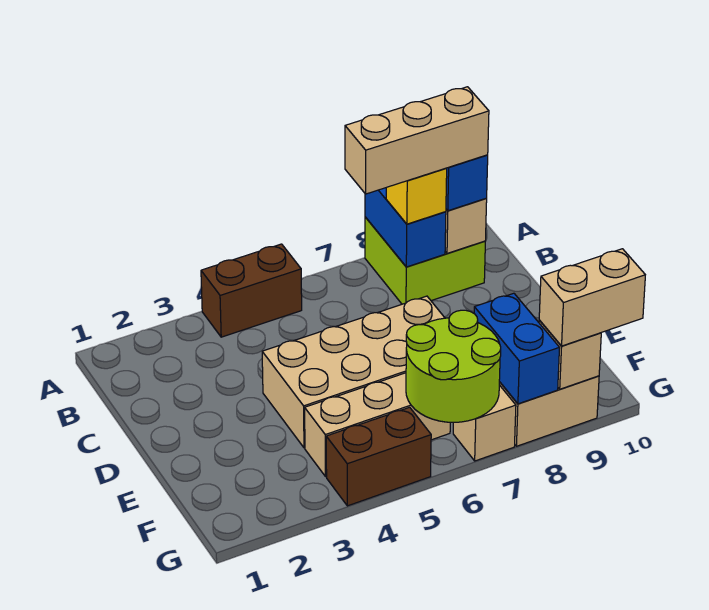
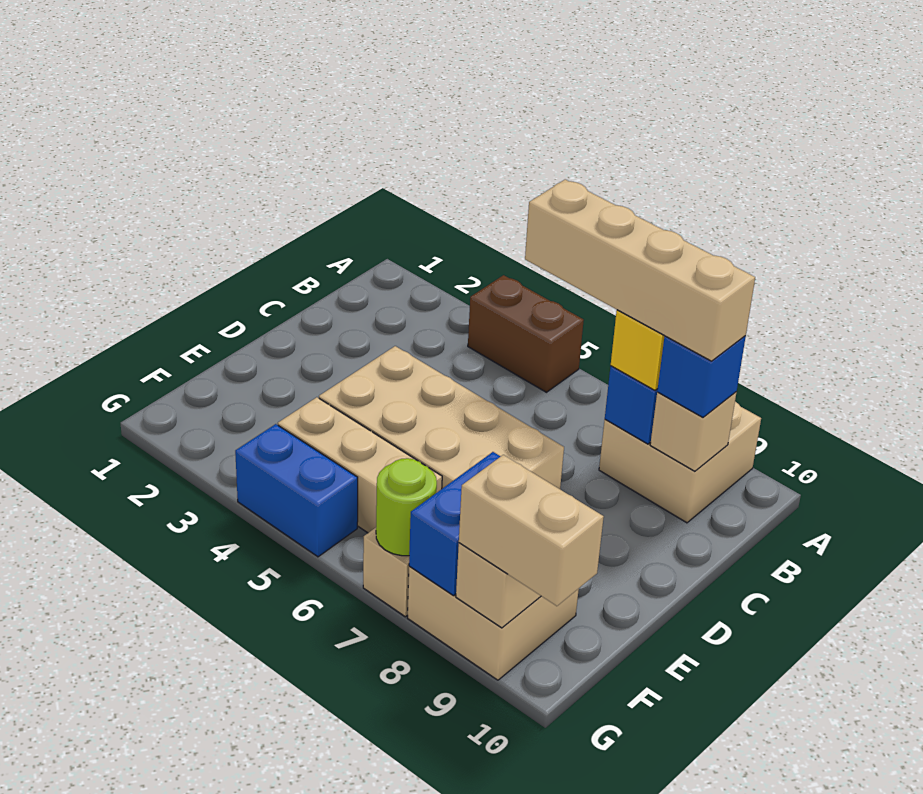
lime 2x2 brick [365,217,485,304] -> tan 2x2 brick [599,402,761,523]
tan 1x3 brick [345,87,489,194] -> tan 1x4 brick [525,179,755,361]
lime 2x2 round brick [406,310,501,422] -> lime 1x1 round brick [376,458,437,556]
brown 1x2 brick [326,407,431,506] -> blue 1x2 brick [235,424,358,557]

